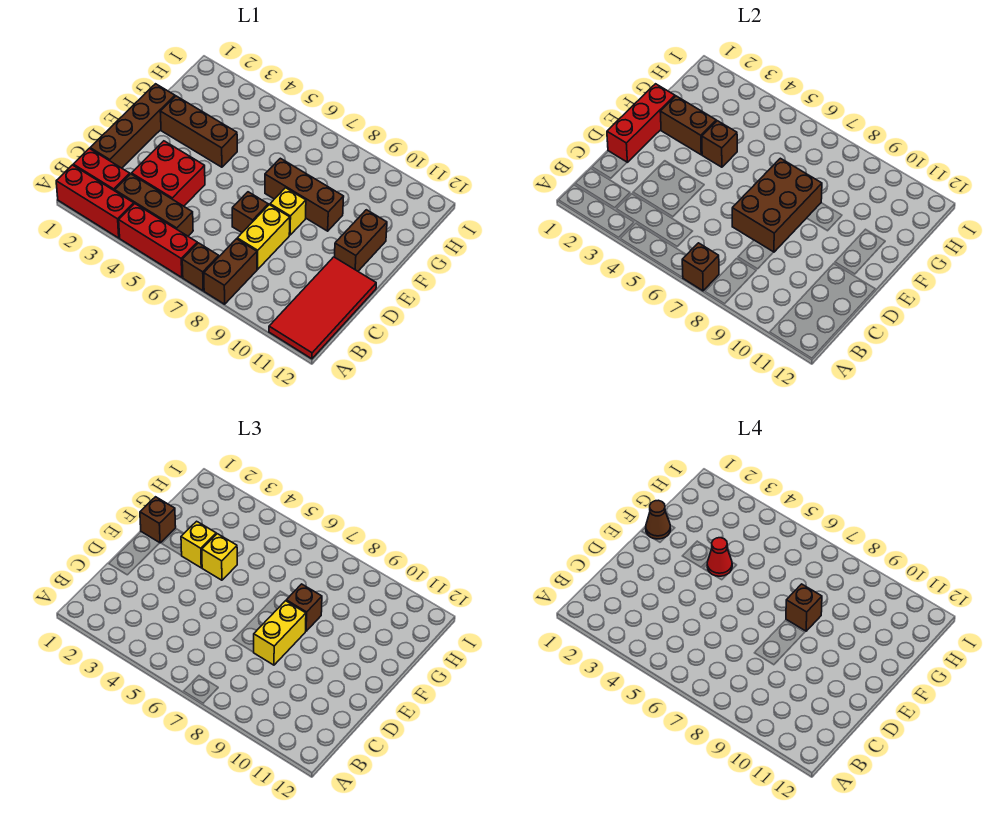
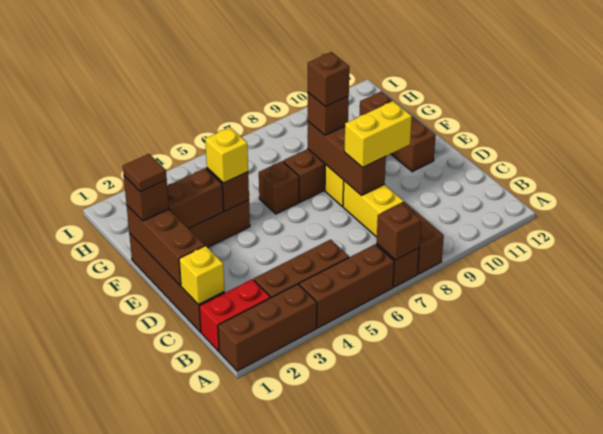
red 1x3 brick [56,165,134,238] -> brown 1x3 brick [218,284,317,371]
red 1x3 brick [119,204,197,277] -> brown 1x3 brick [299,244,394,328]
red 2x4 tile [269,257,376,359] -> none
red 2x2 brick [131,141,205,206] -> none
red 1x3 brick [607,84,675,162] -> brown 1x3 brick [127,206,205,286]
brown 1x1 brick [232,192,268,232] -> brown 1x1 brick moved to [259,161,299,214]
brown 2x3 brick [732,158,822,252] -> brown 1x3 brick [307,122,386,196]
yellow 1x2 brick [254,601,306,665] -> yellow 1x2 brick turned to [344,101,412,168]
brown 1x2 brick [335,210,387,271] -> brown 1x3 brick [359,91,436,172]
brown 1x1 cone [646,500,671,539] -> brown 1x1 tile [123,154,167,192]
yellow 1x1 brick [181,521,216,568] -> yellow 1x1 brick moved to [179,246,225,305]
red 1x1 cone [707,538,732,576] -> none

